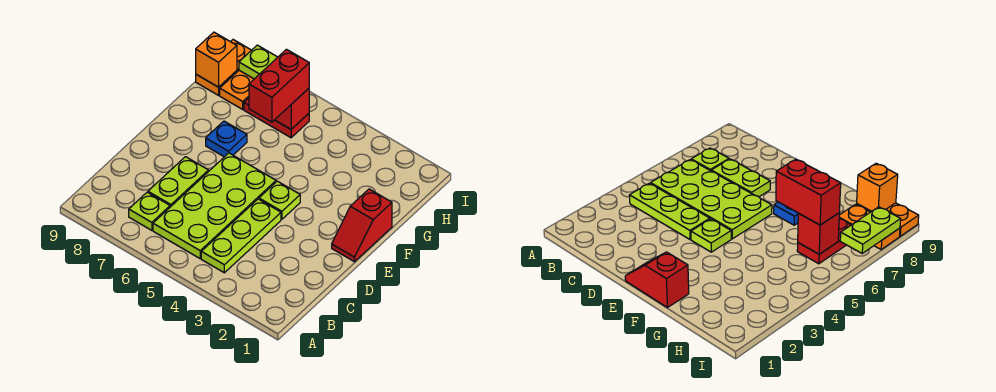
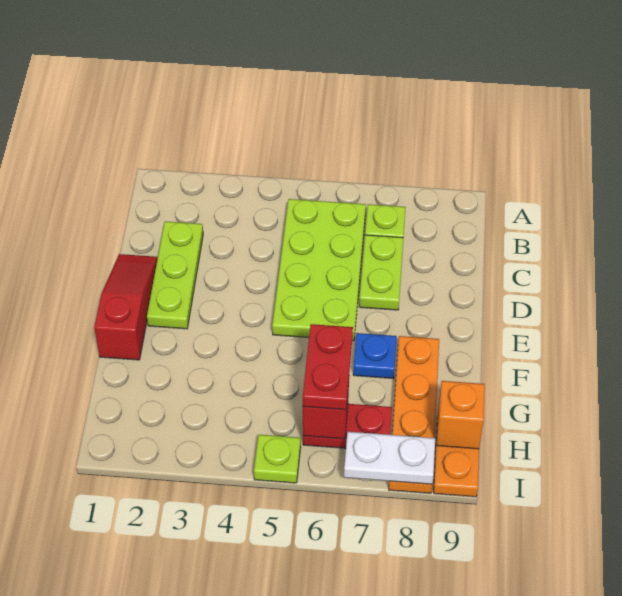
lime 1x3 plate [201,199,281,273] -> lime 1x3 plate moved to [147,221,203,329]
red 1x2 slope [332,189,392,262] -> red 1x3 slope [94,254,158,360]
lime 1x1 plate [259,181,300,219] -> lime 1x1 plate moved to [254,435,301,483]
red 1x2 brick [249,49,309,122] -> red 1x2 plate [303,324,353,410]
orange 1x2 plate [220,70,254,109] -> orange 1x4 plate [389,336,439,493]
lime 1x2 plate [239,45,277,79] -> white 1x2 plate [344,432,435,484]

